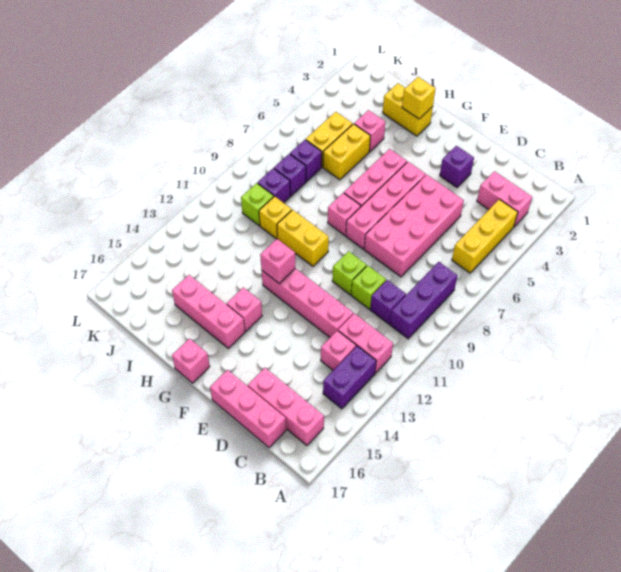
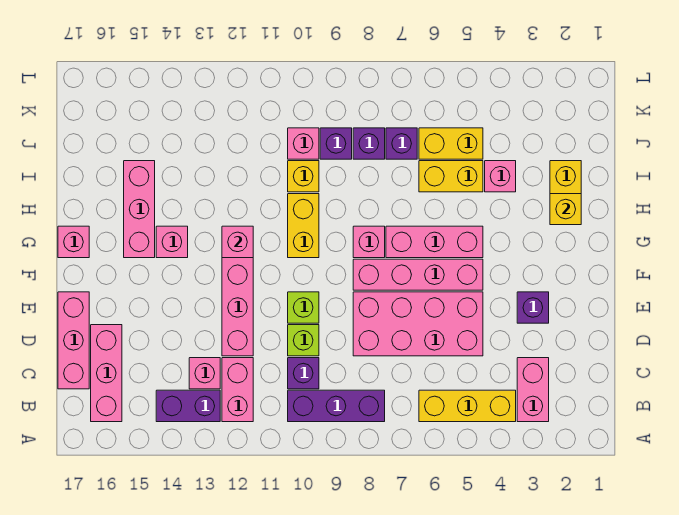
lime 1x1 brick [241,183,274,225] -> pink 1x1 brick [288,128,319,159]

